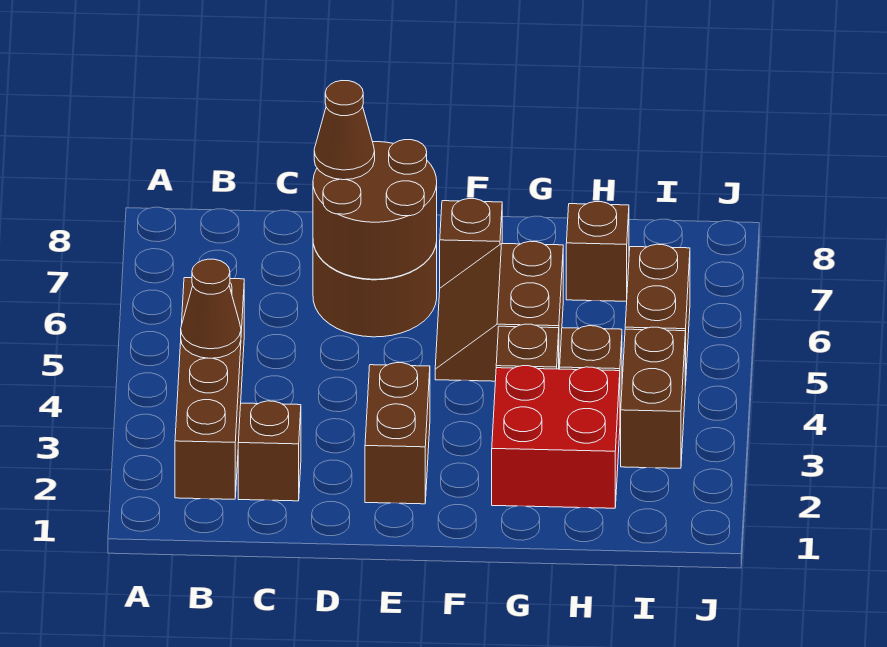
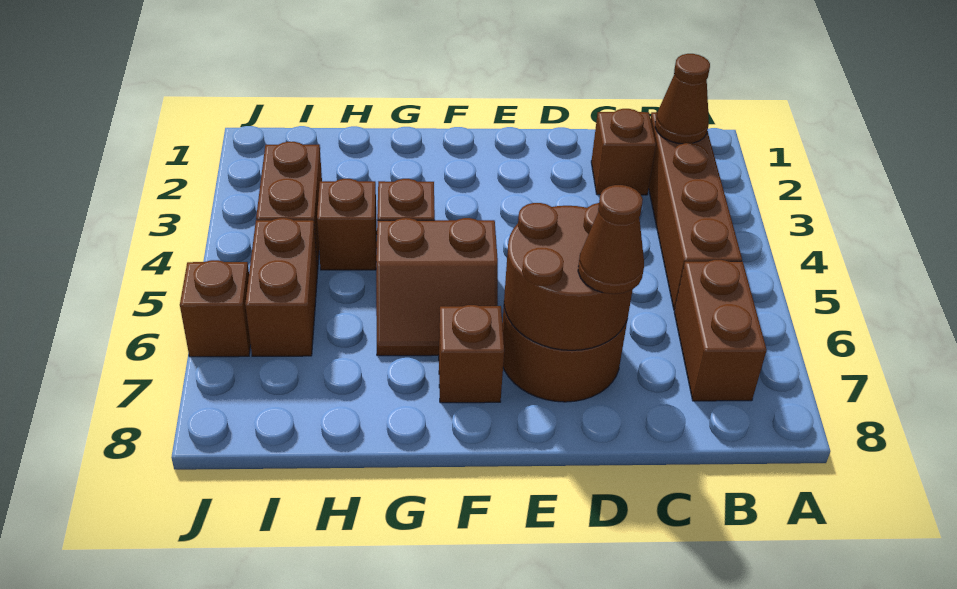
brown 1x1 cone [181,259,241,358] -> brown 1x1 cone moved to [655,54,710,144]
brown 1x2 brick [365,363,430,504] -> brown 1x2 brick moved to [674,260,767,401]
brown 2x2 slope [435,241,563,381] -> brown 2x2 slope turned to [376,218,498,356]
red 2x2 brick [492,366,620,508] -> none
brown 1x1 brick [566,202,629,301] -> brown 1x1 brick moved to [180,260,251,357]

